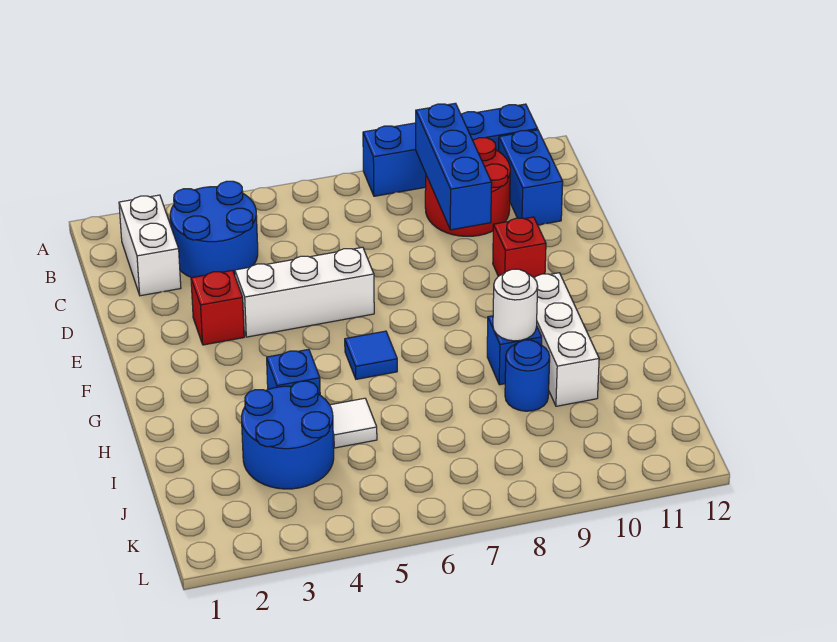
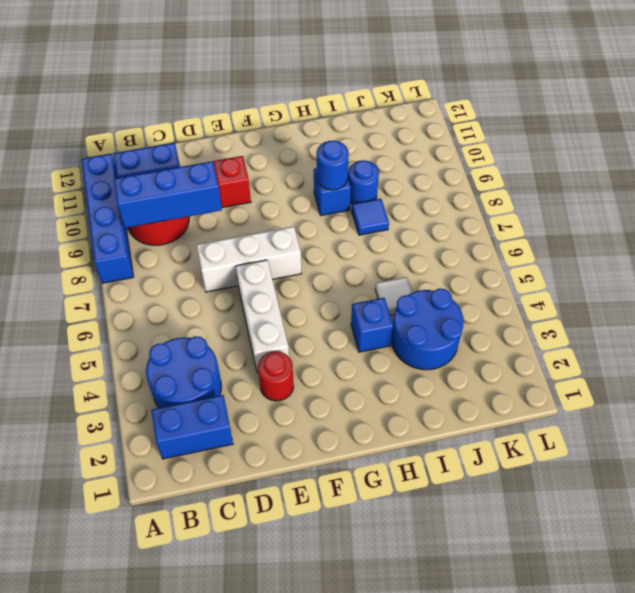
white 1x2 brick [119,195,181,296] -> blue 1x2 brick [151,395,233,459]
red 1x1 brick [191,270,244,345] -> red 1x1 round brick [258,351,294,401]
blue 1x1 tile [345,331,397,379] -> blue 1x1 tile moved to [352,199,389,235]
white 1x3 brick [534,273,599,406] -> white 1x3 brick moved to [197,226,302,292]
white 1x1 round brick [493,269,538,341] -> blue 1x1 round brick [317,141,349,190]

